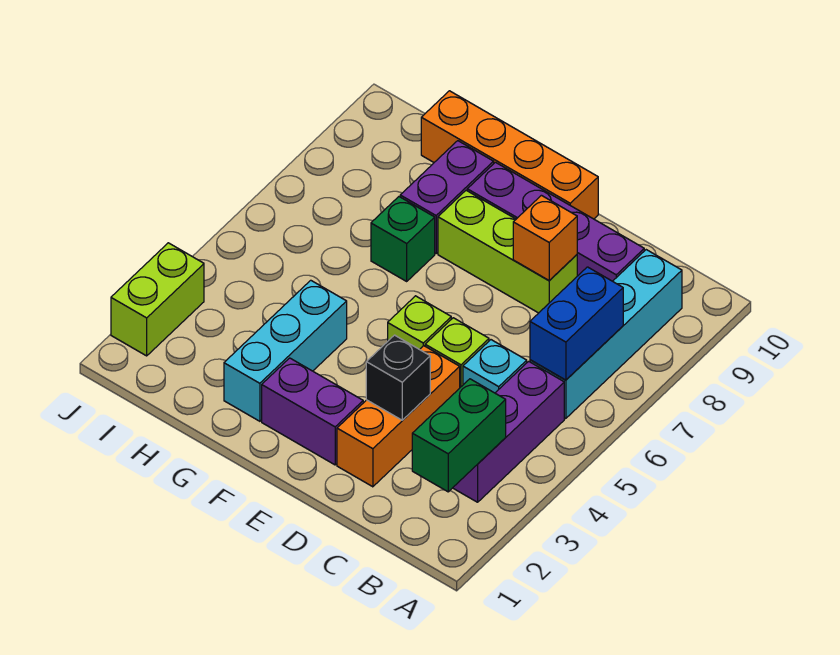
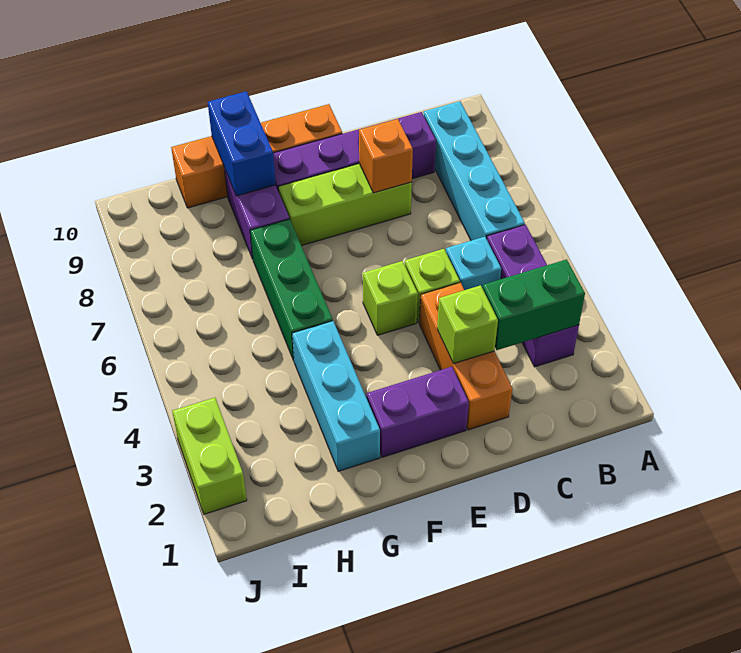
green 1x2 brick [412,379,506,492] -> green 1x2 brick turned to [483,259,585,350]
blue 1x2 brick [530,267,623,380] -> blue 1x2 brick moved to [208,91,275,196]
black 1x1 brick [366,335,430,420] -> lime 1x1 brick [437,285,498,364]
green 1x1 brick [371,197,435,281] -> green 1x3 brick [250,219,333,361]

